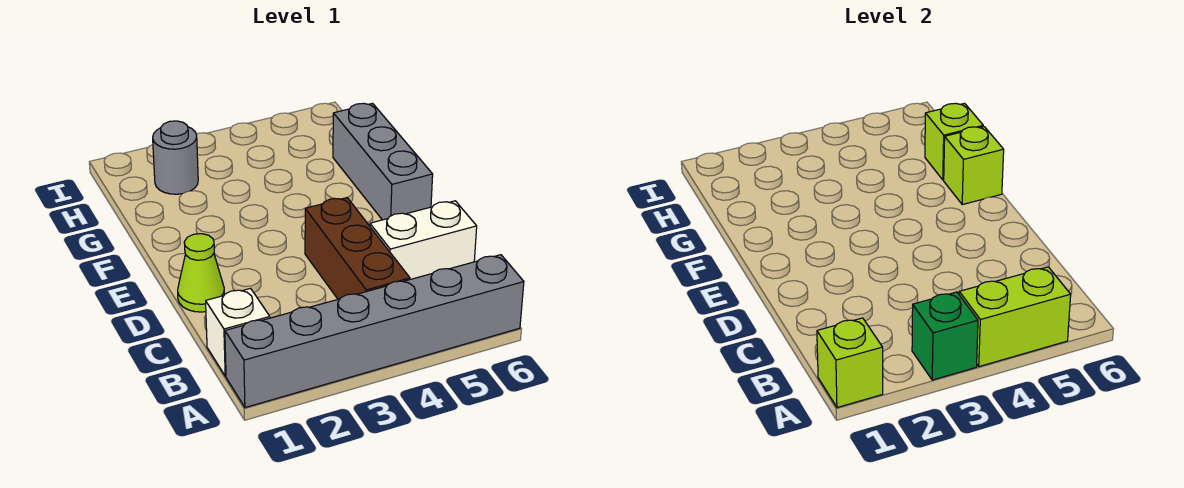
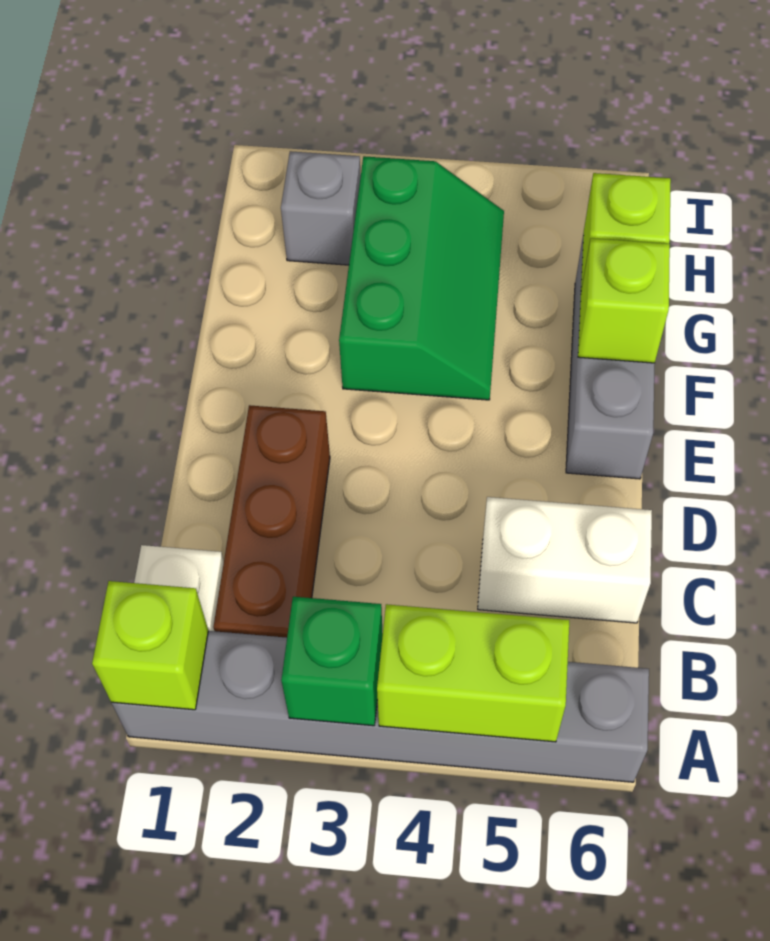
brown 1x3 brick [305,198,410,299] -> brown 1x3 brick moved to [213,405,330,638]
lime 1x1 cone [178,234,224,312] -> none
none -> green 2x3 slope [339,156,504,400]
grey 1x1 round brick [153,121,198,194] -> grey 1x1 brick [281,151,361,265]

